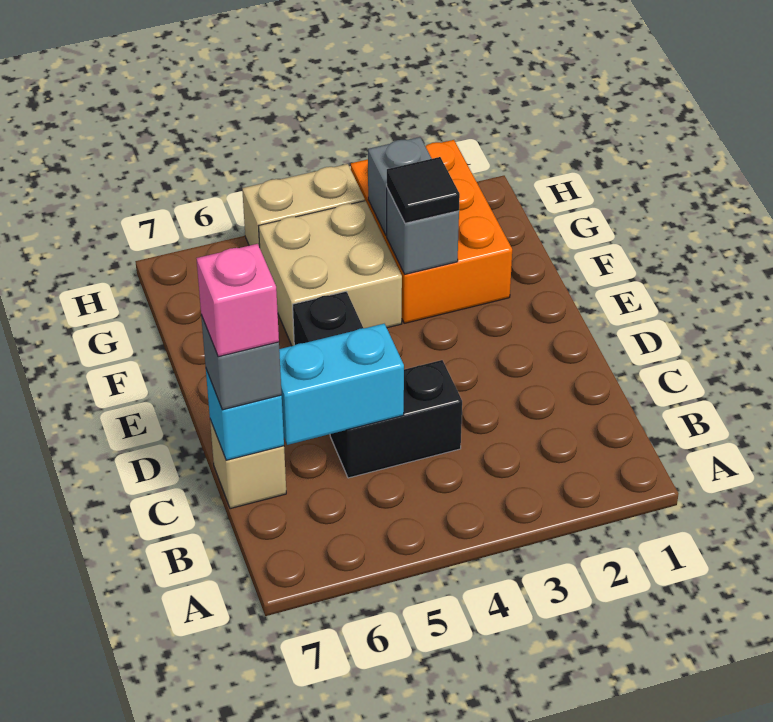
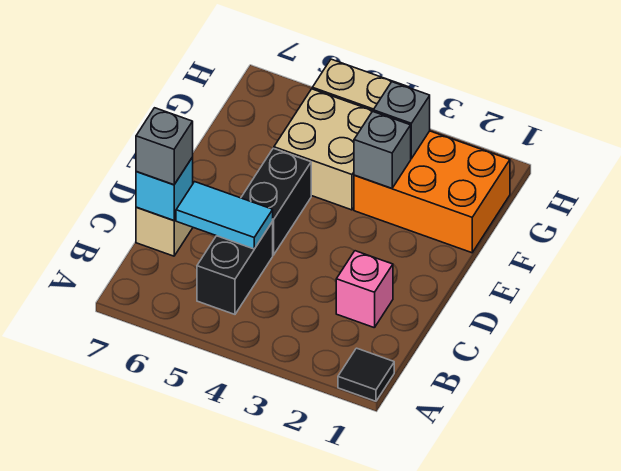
black 1x2 brick [330,360,462,478] -> black 1x2 brick turned to [197,222,273,314]
cyan 1x2 brick [279,324,404,445] -> cyan 1x2 tile [176,182,273,249]
pink 1x1 brick [196,244,279,357] -> pink 1x1 brick moved to [336,251,393,328]
orange 2x3 brick [351,140,512,323] -> orange 2x3 brick turned to [354,131,510,253]
black 1x1 tile [387,157,460,223] -> black 1x1 tile moved to [338,348,394,401]

